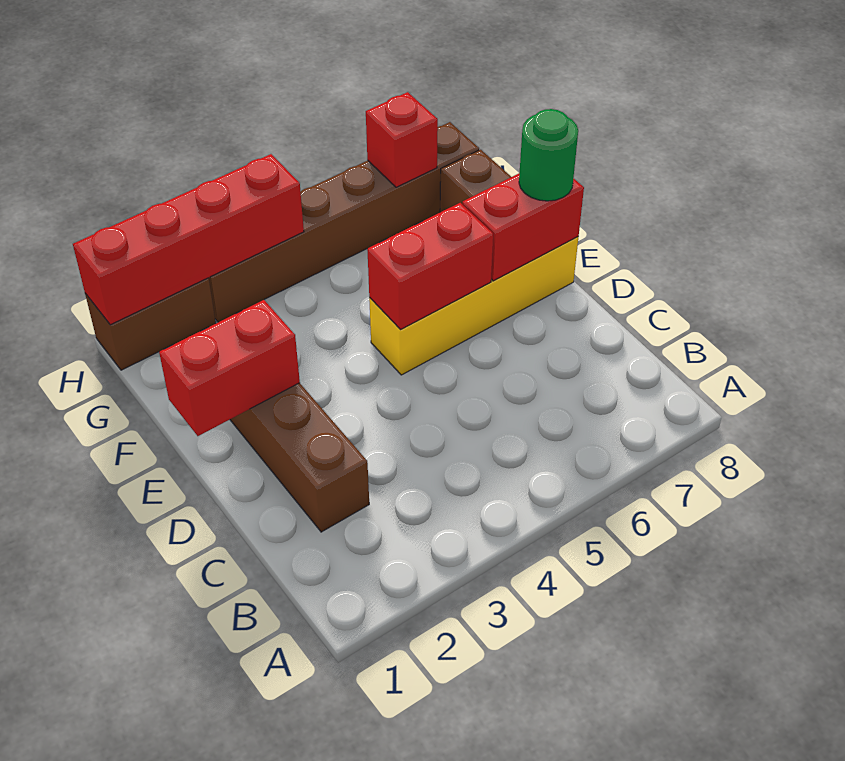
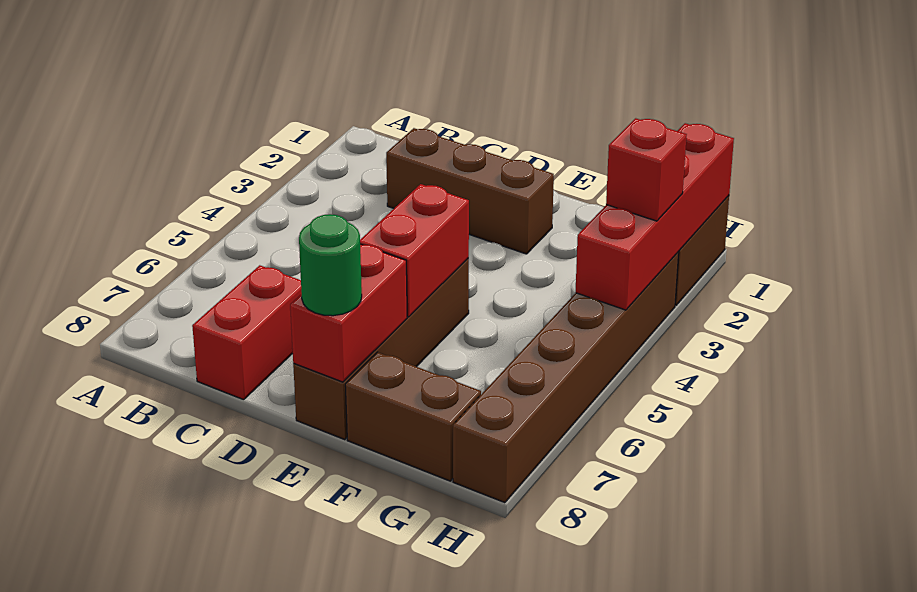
red 1x2 brick [159,300,300,436] -> red 1x2 brick moved to [192,265,302,400]
yellow 1x4 brick [369,237,578,375] -> brown 1x4 brick [293,258,469,440]
red 1x1 brick [366,92,438,187] -> red 1x1 brick moved to [606,118,687,221]

